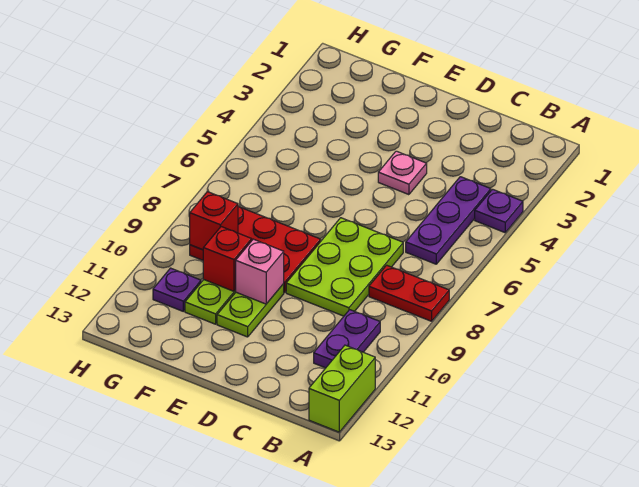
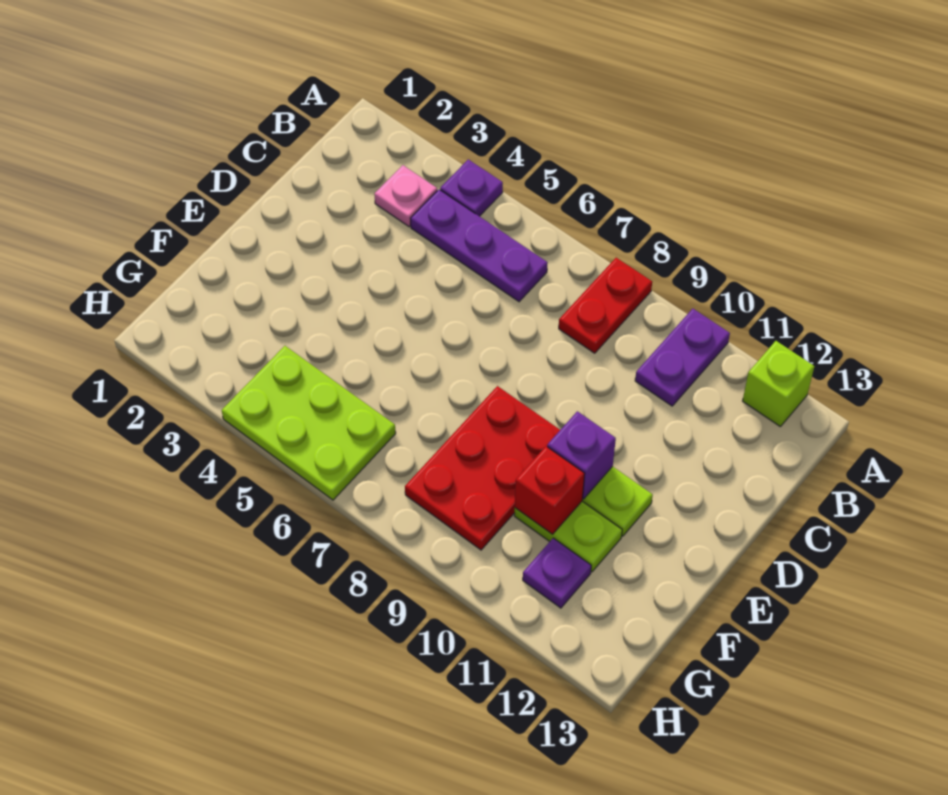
lime 1x2 brick [309,345,375,432] -> lime 1x1 brick [743,341,814,427]
purple 1x2 plate [314,310,380,368] -> purple 1x2 plate turned to [635,309,730,406]
lime 2x3 plate [286,218,403,316] -> lime 2x3 plate moved to [222,346,396,500]
pink 1x1 plate [378,151,427,195] -> pink 1x1 plate moved to [375,165,437,227]
pink 1x1 brick [236,239,284,304] -> purple 1x1 brick [547,411,616,499]
red 1x1 brick [190,192,238,250] -> none

